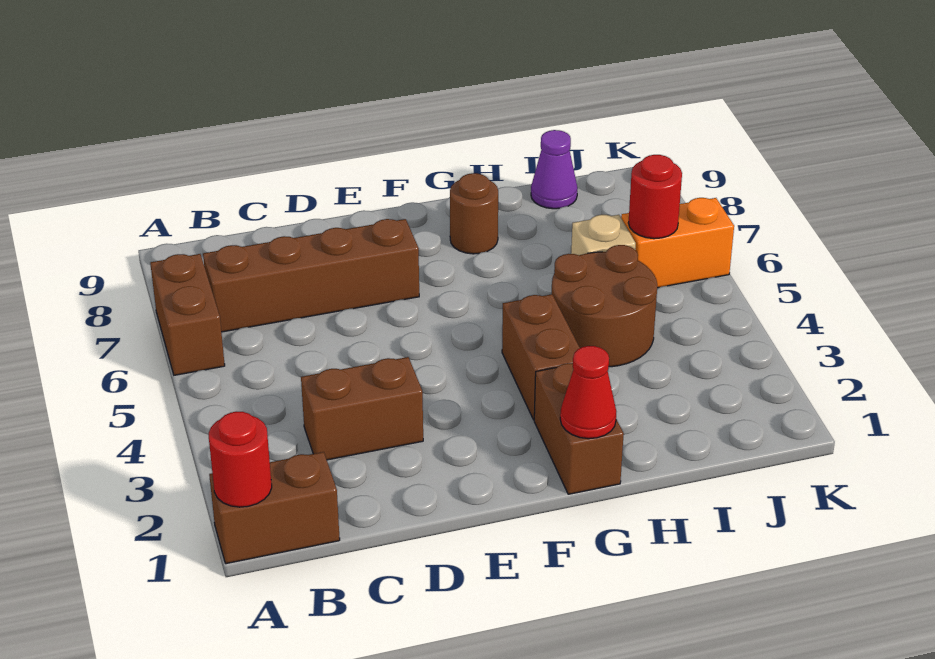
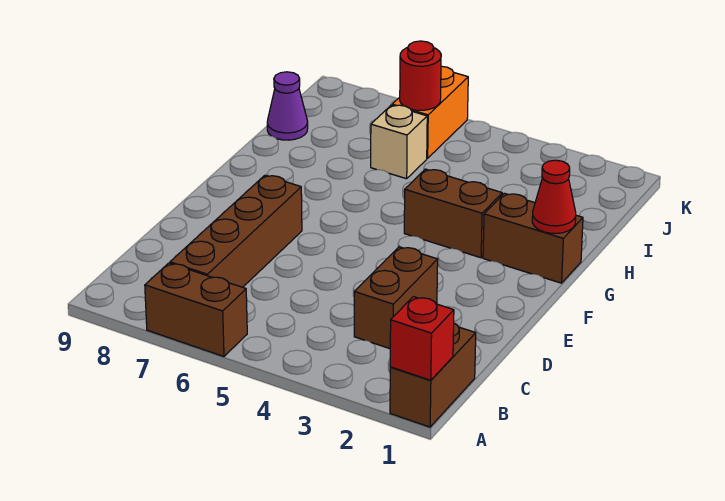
red 1x1 round brick [209,412,272,507] -> red 1x1 brick [390,297,454,380]
brown 1x1 round brick [450,173,498,254] -> none
brown 2x2 round brick [552,245,657,367] -> none

